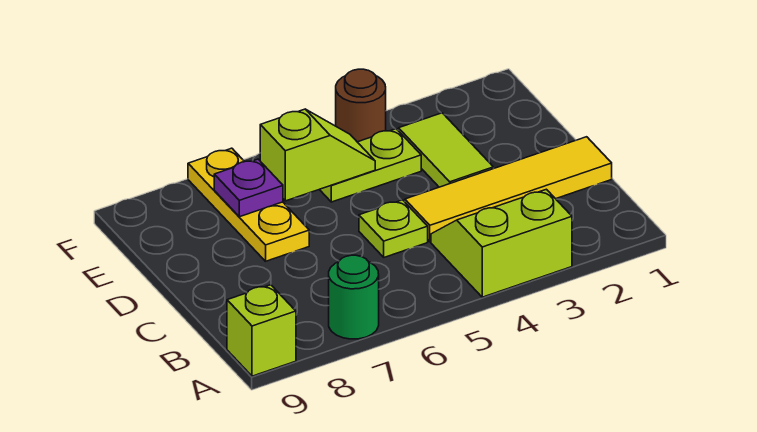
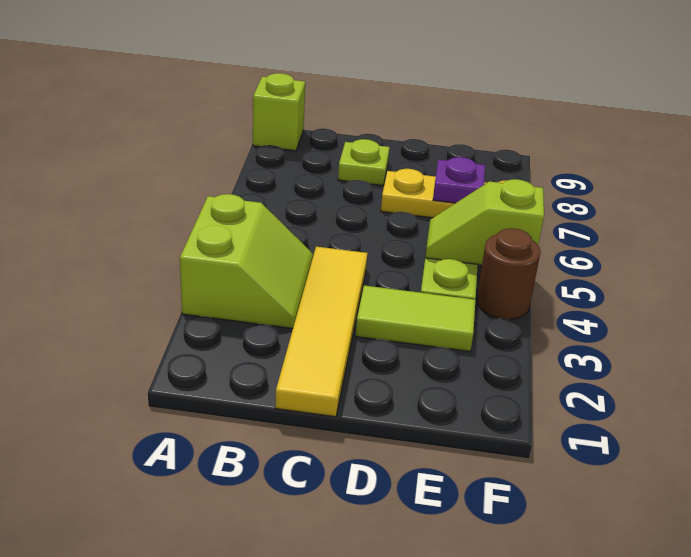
green 1x1 round brick [329,255,379,339] -> none
lime 1x1 plate [359,200,428,257] -> lime 1x1 plate moved to [338,139,390,185]
lime 1x2 slope [260,109,375,201] -> lime 1x2 slope turned to [425,179,544,265]

